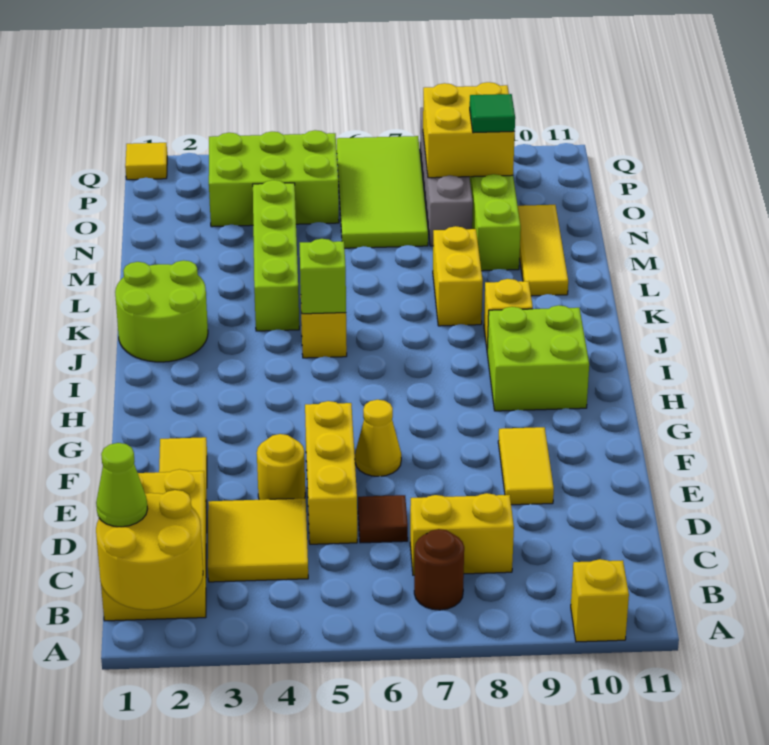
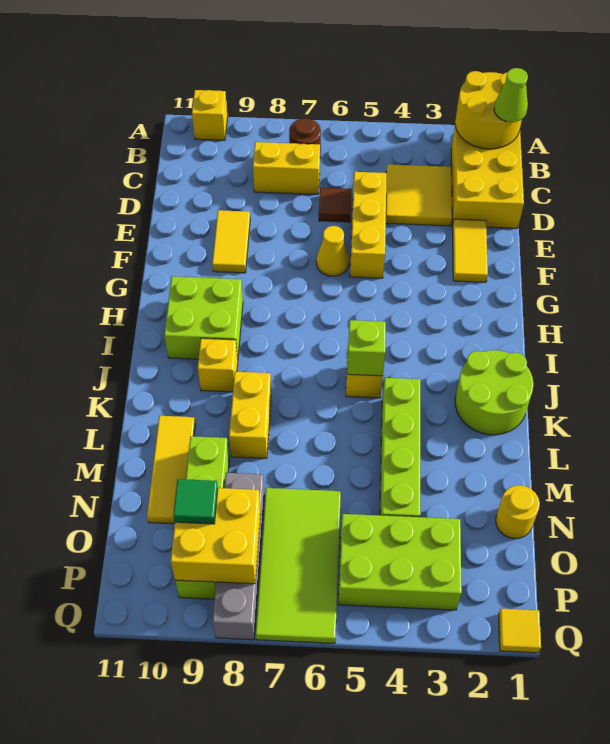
yellow 1x1 round brick [257,434,305,500] -> yellow 1x1 round brick moved to [496,485,540,539]

